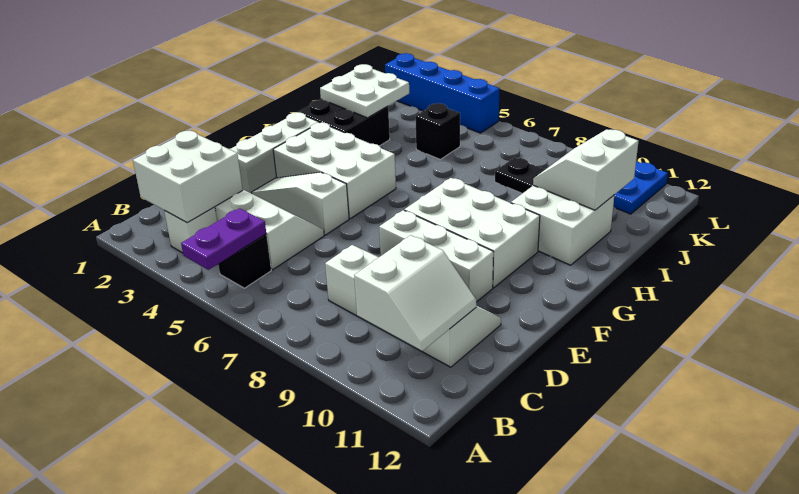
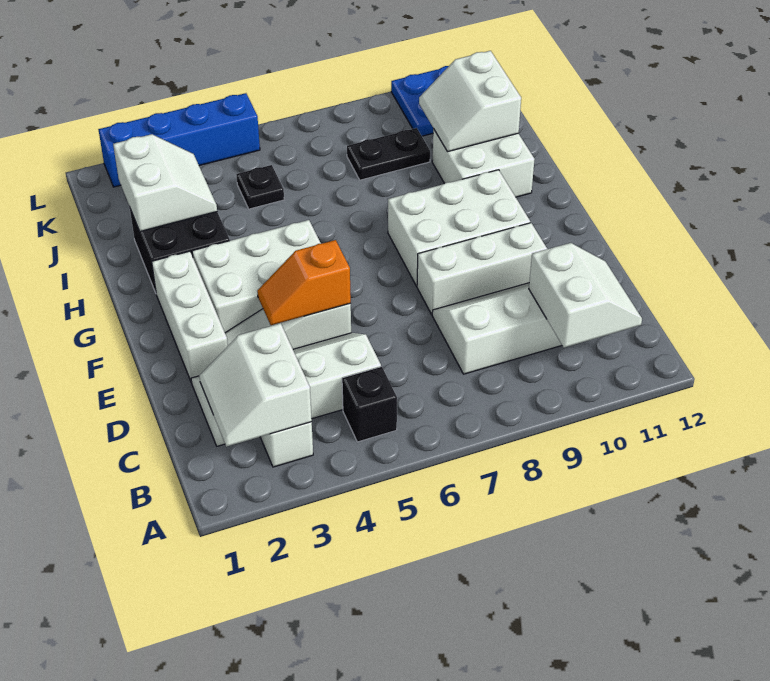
purple 1x2 plate [181,208,266,270] -> none
white 2x2 brick [133,131,243,223] -> white 2x2 slope [199,323,312,447]
none -> orange 1x2 slope [257,240,351,325]
white 2x2 plate [320,64,409,118] -> white 2x2 slope [113,134,217,231]
black 1x1 brick [415,103,460,159] -> black 1x1 plate [236,165,284,209]

